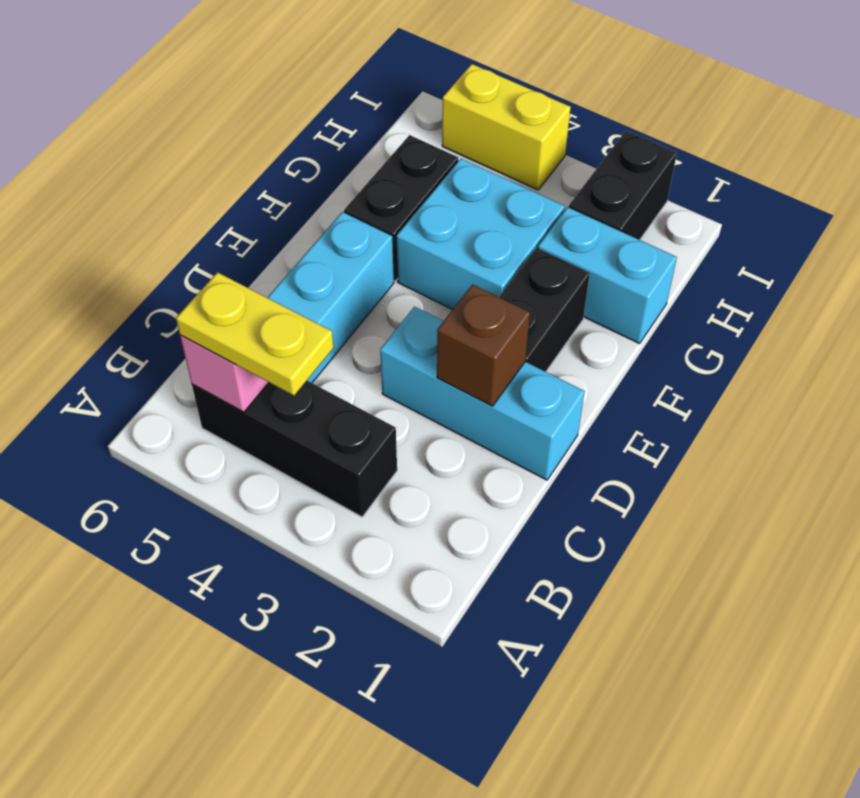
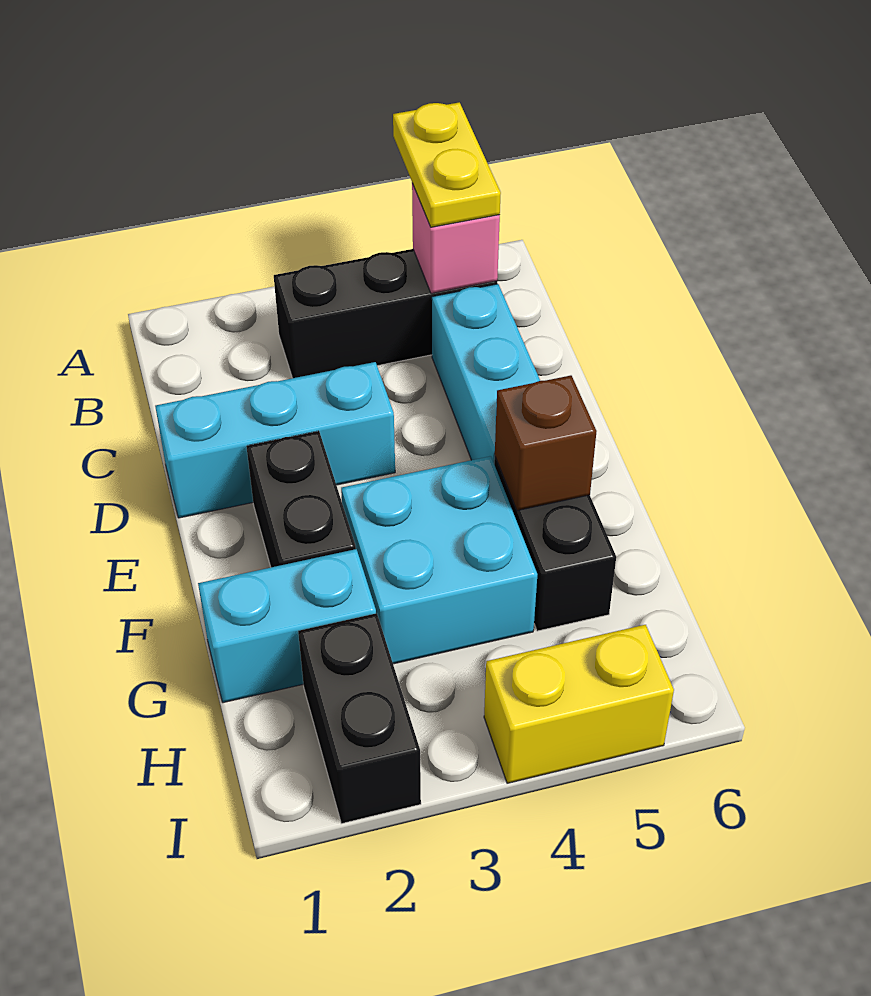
yellow 1x2 plate [176,272,334,395] -> yellow 1x2 plate turned to [393,102,501,227]
brown 1x1 brick [437,285,530,406] -> brown 1x1 brick moved to [495,375,597,511]

